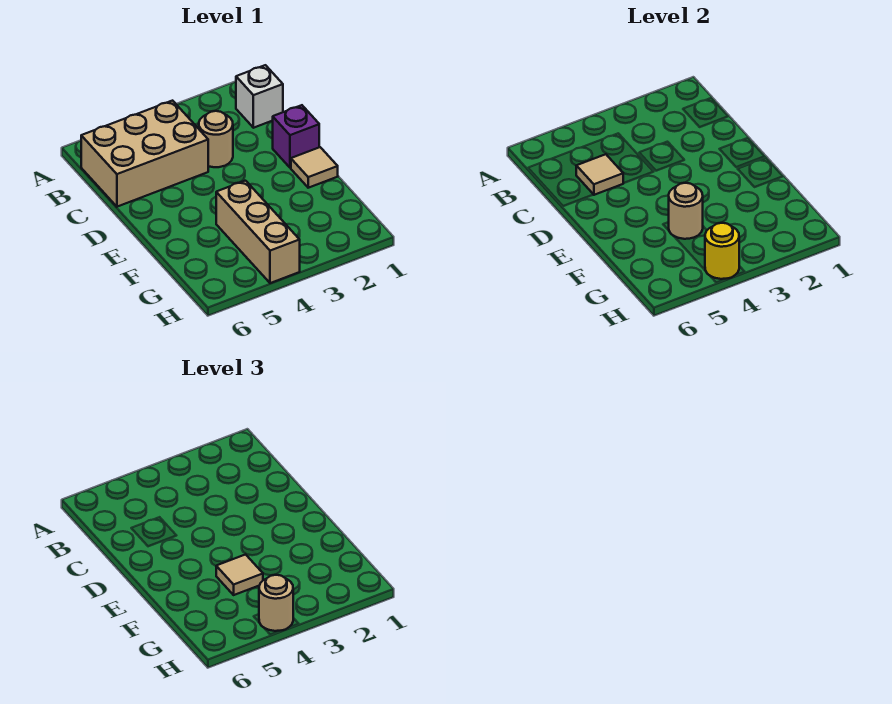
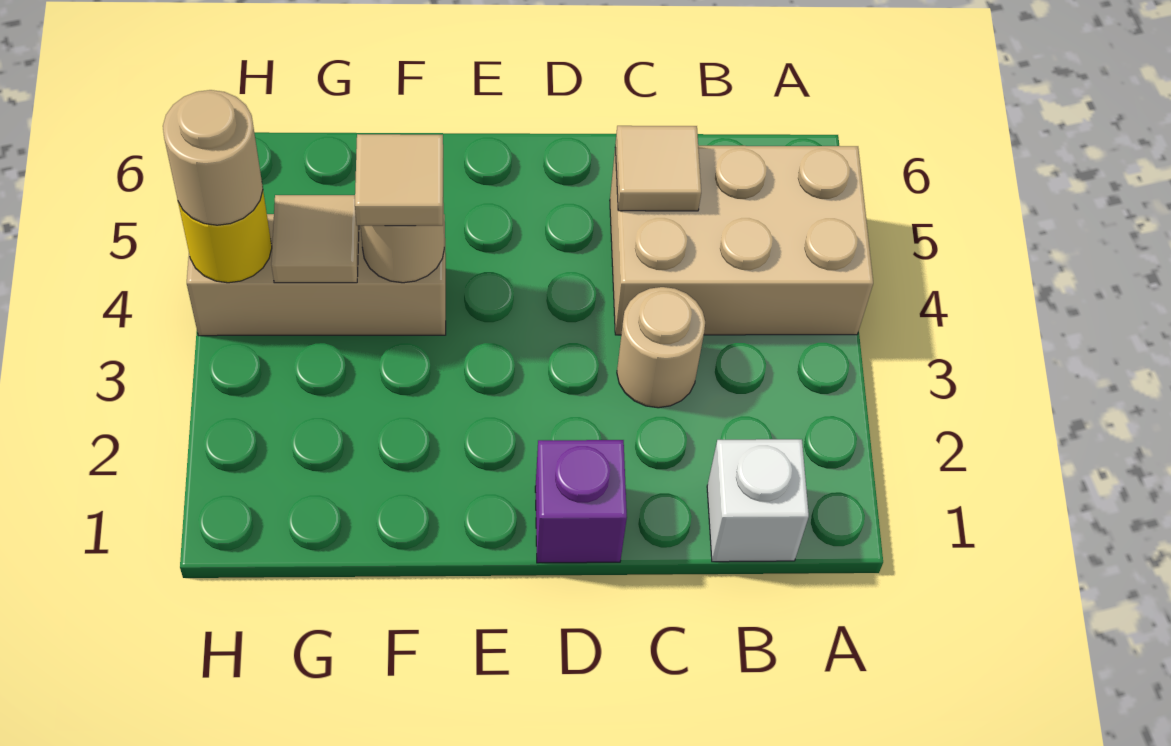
tan 2x3 brick [81,101,208,207] -> tan 2x3 brick turned to [610,146,873,335]
tan 1x1 tile [291,147,338,188] -> tan 1x1 tile moved to [271,195,359,283]

